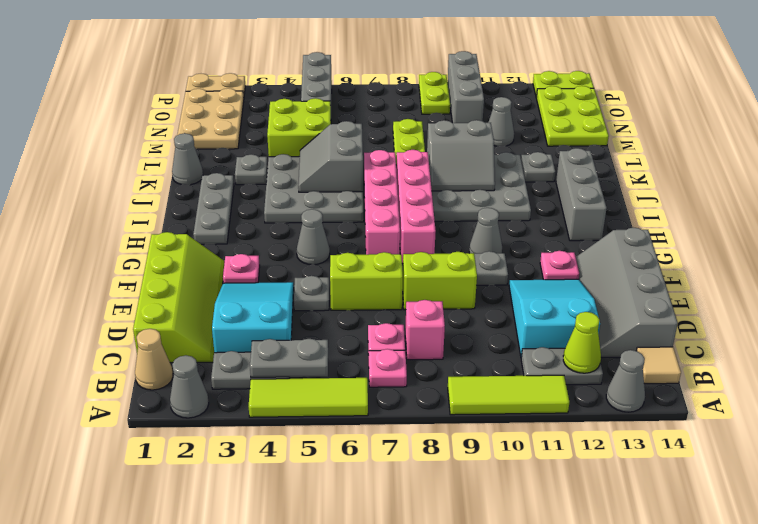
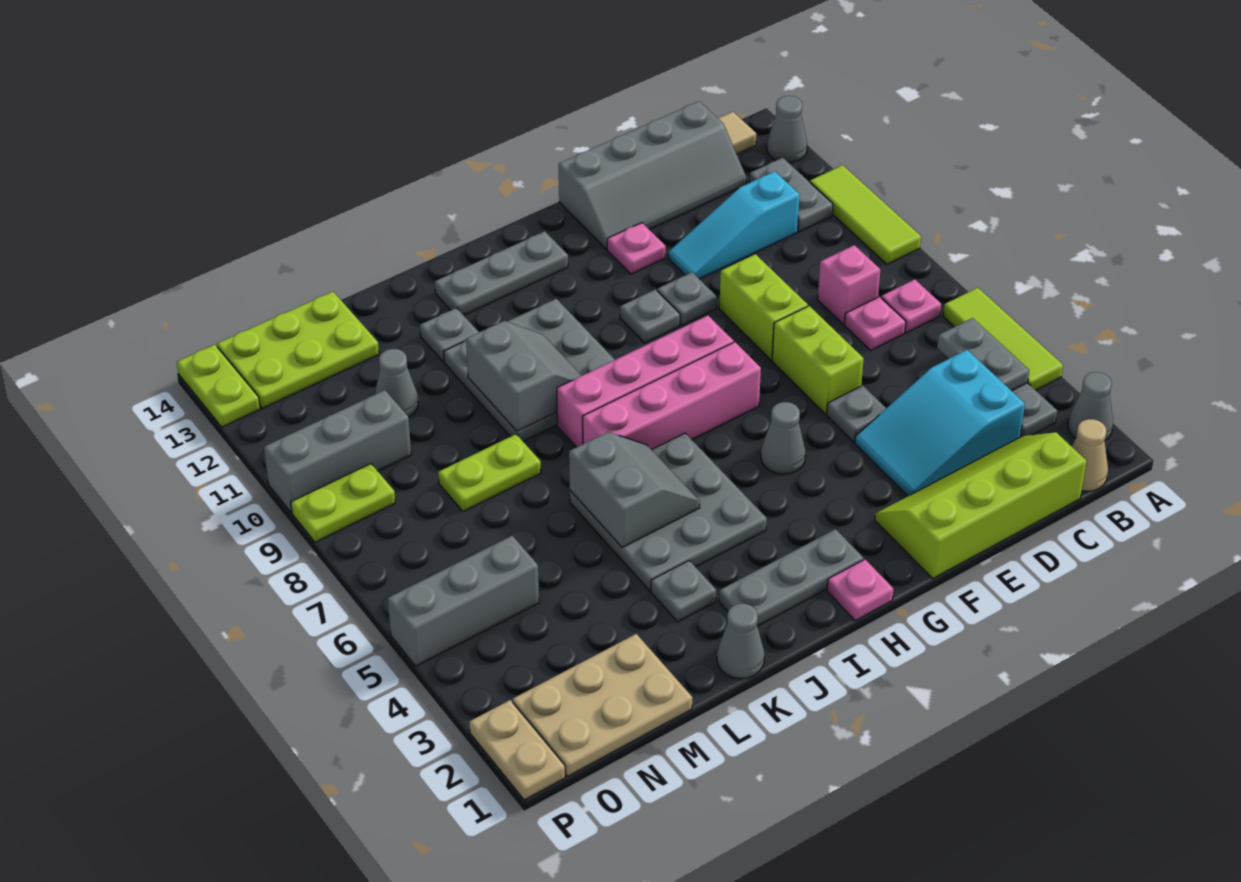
lime 1x1 cone [563,312,601,373] -> none
cyan 2x3 slope [509,279,600,356] -> cyan 1x3 slope [668,171,800,279]
pink 1x1 plate [223,254,260,283] -> pink 1x1 plate moved to [827,559,893,621]
grey 1x1 cone [469,208,502,253] -> grey 1x1 plate [620,290,680,343]
grey 1x3 brick [556,148,607,241] -> grey 1x3 plate [435,231,568,315]
grey 2x2 slope [298,121,363,192] -> grey 2x2 slope turned to [569,432,700,548]
lime 2x2 brick [267,98,331,157] -> none

